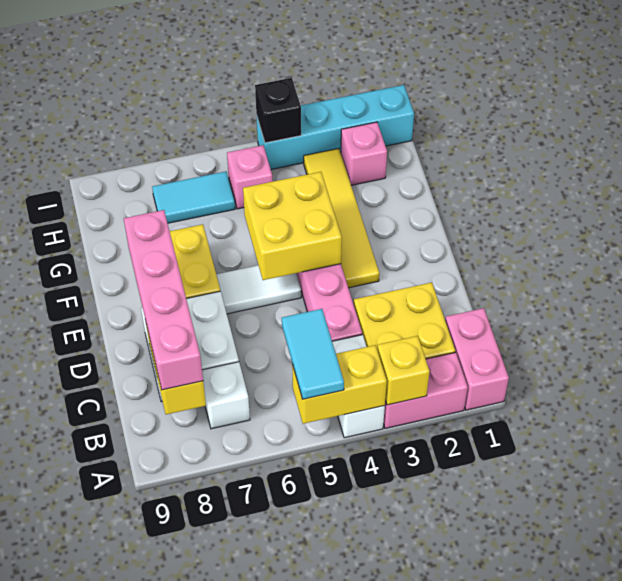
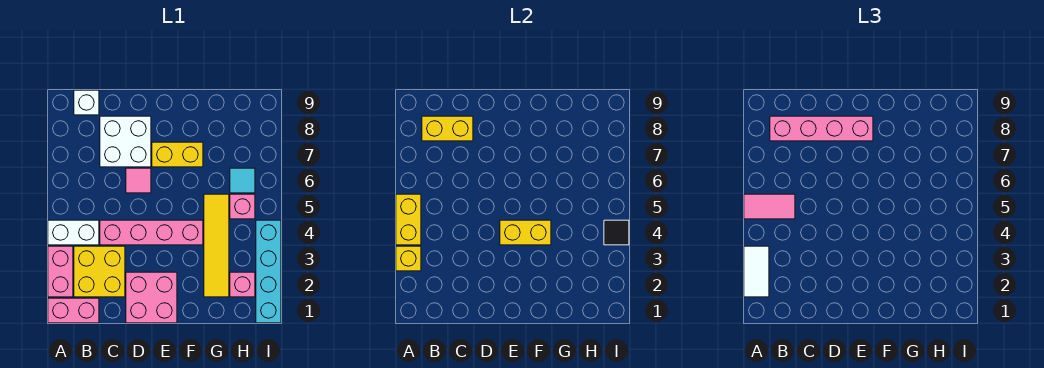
cyan 1x2 tile [282,309,344,399] -> pink 1x2 tile [744,194,795,219]
white 1x1 brick [202,362,250,429] -> white 1x1 brick moved to [74,90,99,115]
none -> pink 2x2 brick [126,272,177,323]
none -> pink 1x1 tile [126,168,151,193]
yellow 1x4 tile [304,148,379,288] -> yellow 1x4 tile turned to [204,194,229,297]
yellow 2x2 brick [243,172,342,280] -> yellow 1x2 brick [500,220,551,245]
white 1x2 tile [216,265,301,314] -> white 1x2 tile moved to [744,246,769,297]
cyan 1x2 tile [152,171,235,223] -> cyan 1x1 tile [230,168,255,193]
black 1x1 brick [255,78,301,143] -> black 1x1 tile [604,220,629,245]

